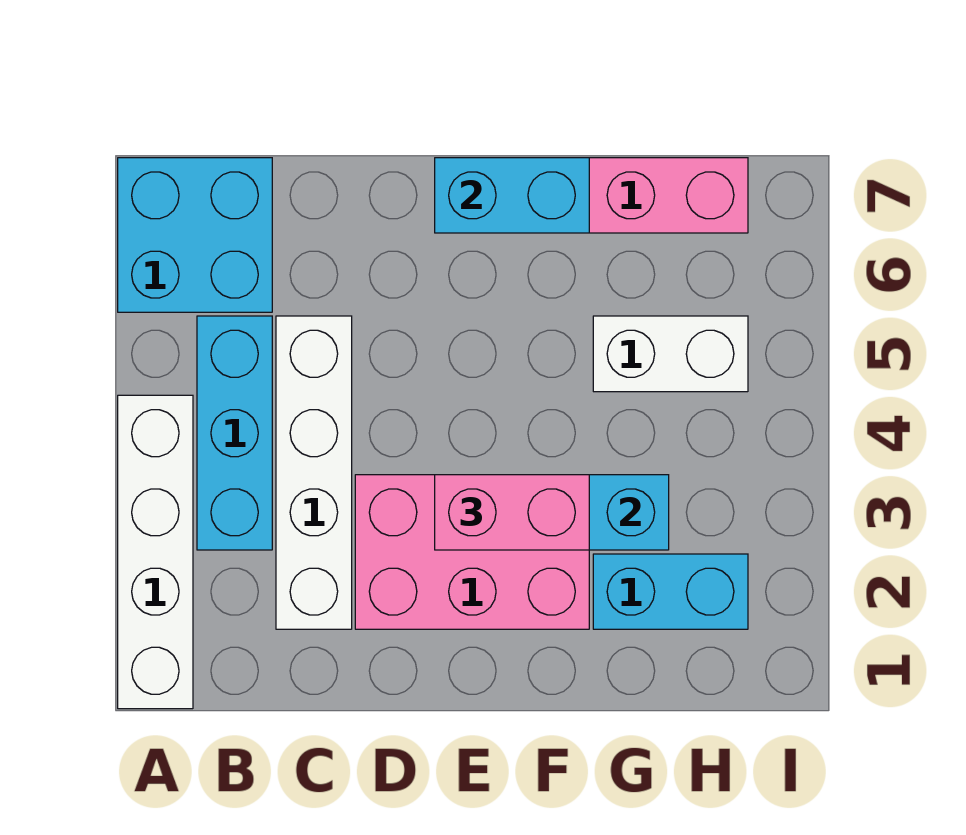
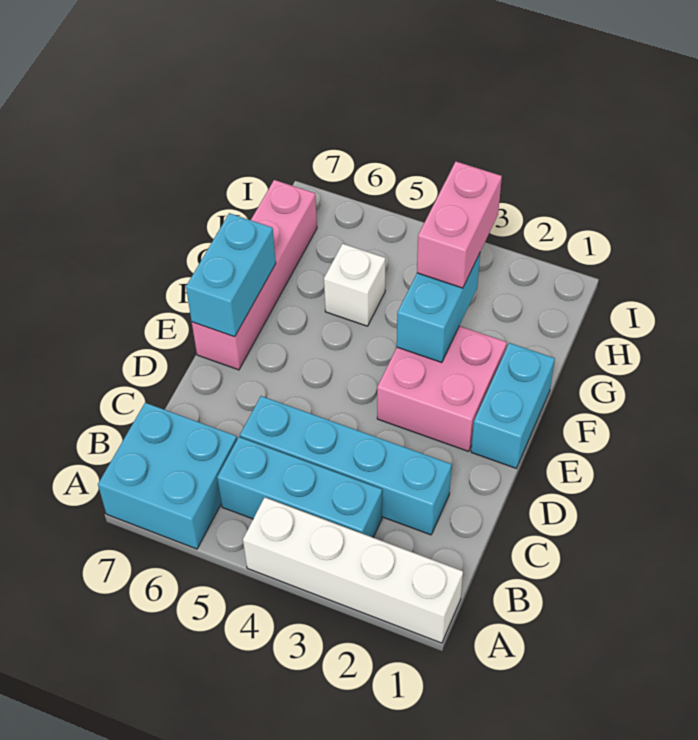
white 1x4 brick [276,316,352,629] -> cyan 1x4 brick [240,396,452,535]
pink 2x3 brick [355,475,589,629] -> pink 2x2 brick [377,326,507,451]
pink 1x2 brick [435,475,589,550] -> pink 1x2 brick moved to [417,162,502,288]
cyan 1x2 brick [593,554,748,629] -> cyan 1x2 brick moved to [471,343,555,468]
white 1x2 brick [593,316,748,392] -> white 1x1 brick [324,244,385,326]

